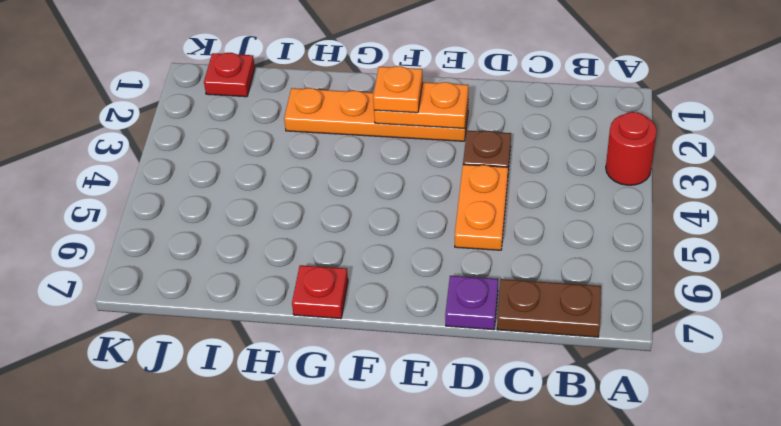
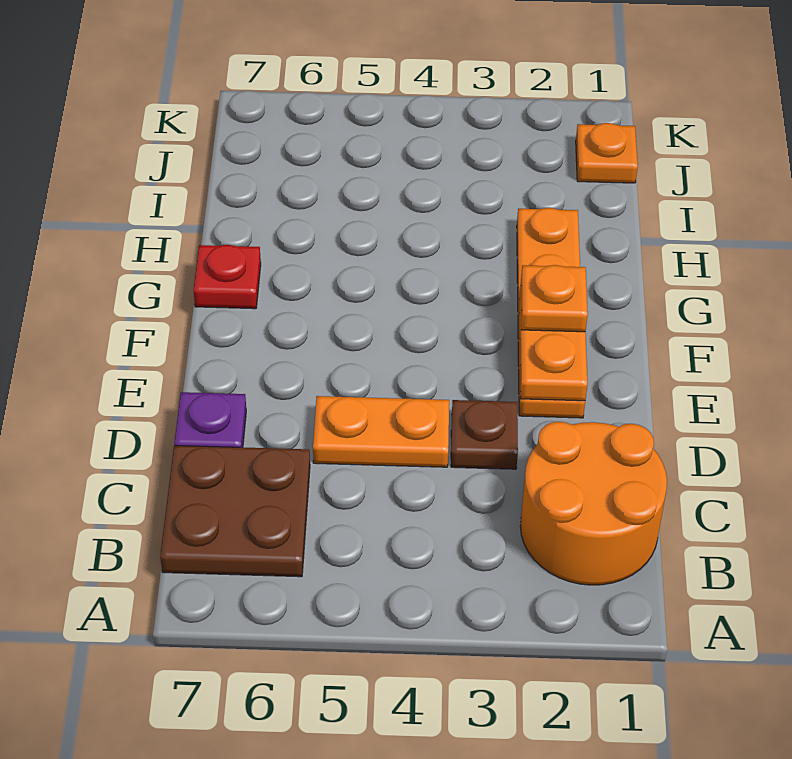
red 1x1 round brick [606,112,657,185] -> none
none -> orange 2x2 round brick [520,422,667,585]
brown 1x2 plate [497,279,601,337] -> brown 2x2 plate [160,446,310,577]
red 1x1 plate [204,53,255,97] -> orange 1x1 plate [576,123,638,183]

